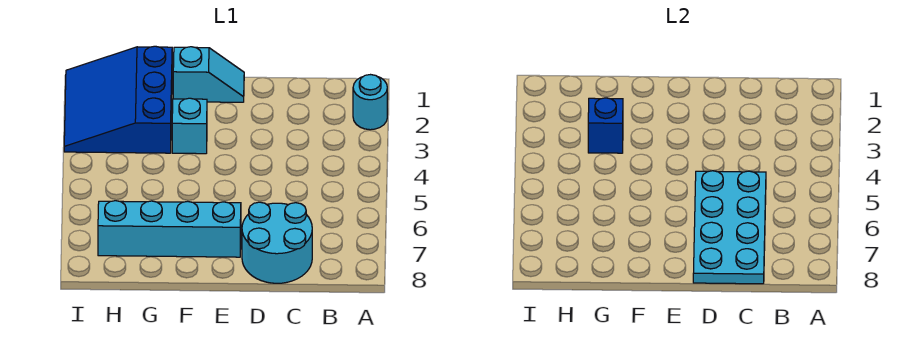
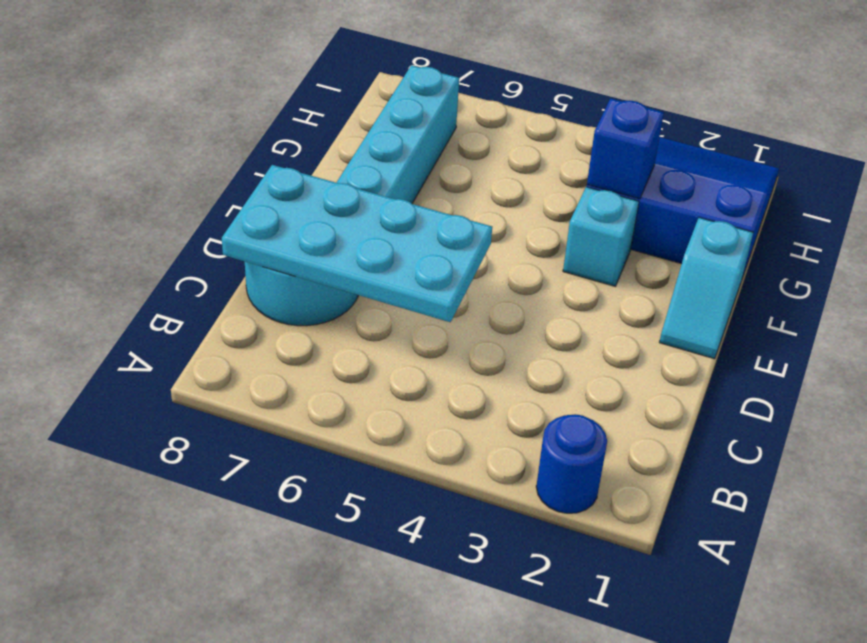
cyan 1x1 round brick [353,75,387,130] -> blue 1x1 round brick [536,414,607,513]

